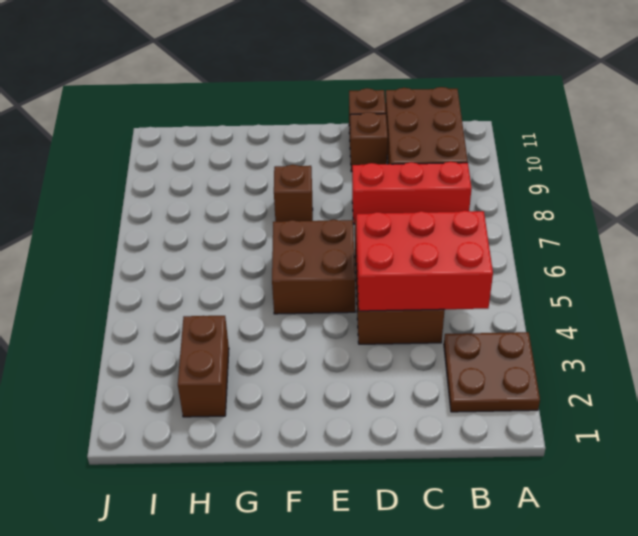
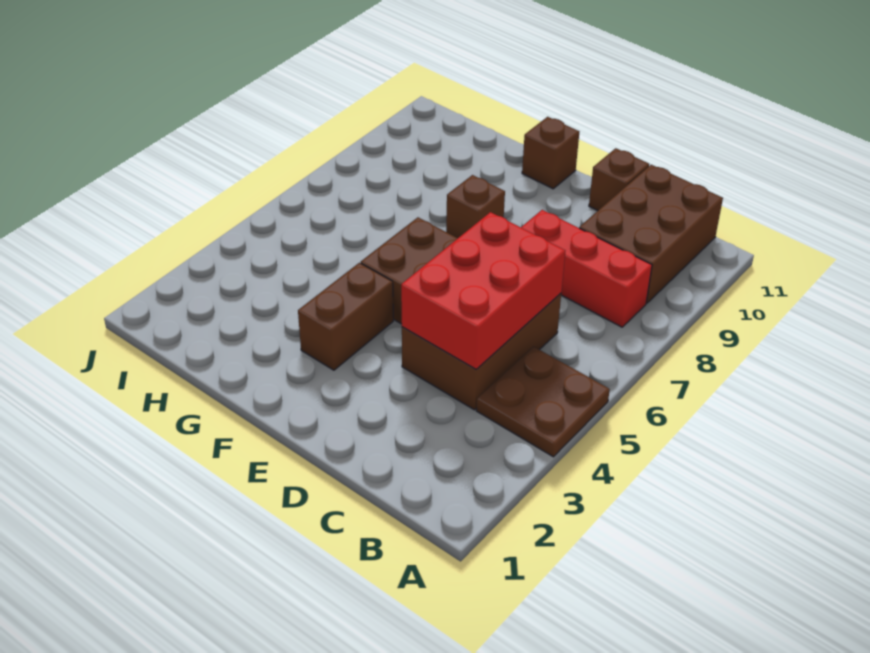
brown 2x2 plate [444,332,540,412] -> brown 2x2 plate moved to [476,346,610,457]
red 2x3 brick [356,210,493,311] -> red 2x3 brick turned to [401,212,565,369]
brown 1x1 brick [350,112,388,172] -> brown 1x1 brick moved to [522,117,579,189]
brown 1x2 brick [178,316,229,417] -> brown 1x2 brick moved to [298,263,393,370]

